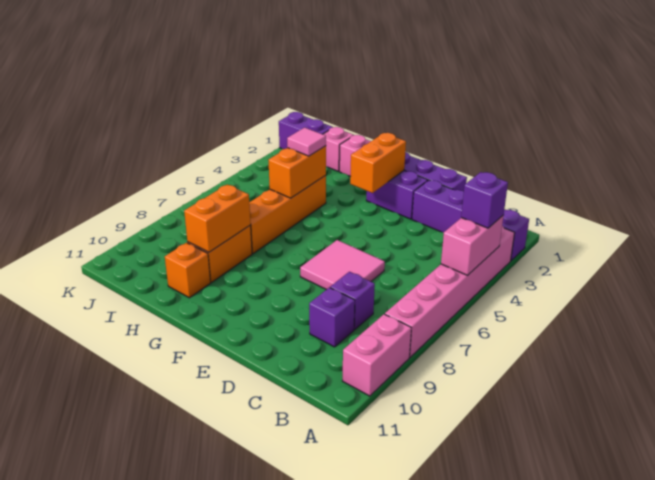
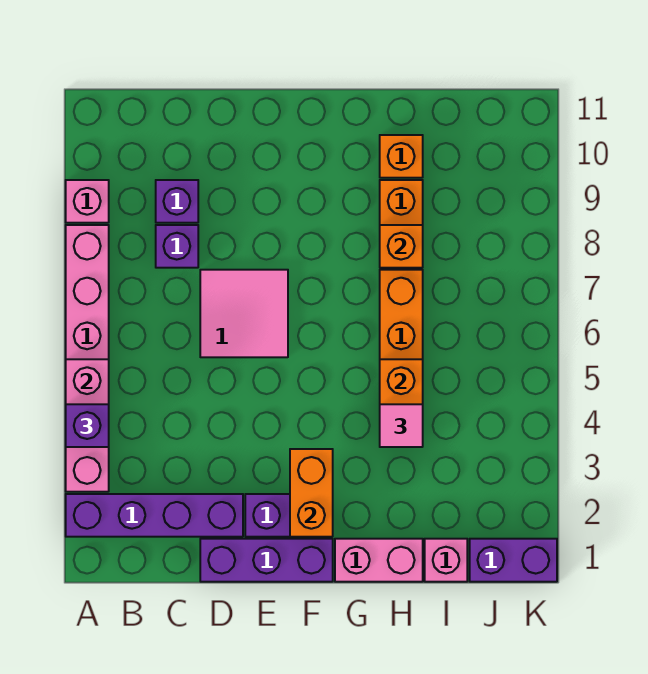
pink 1x2 brick [342,314,411,396] -> pink 1x1 brick [66,180,109,223]
orange 1x2 brick [184,185,251,252] -> orange 1x1 brick [380,225,423,268]

